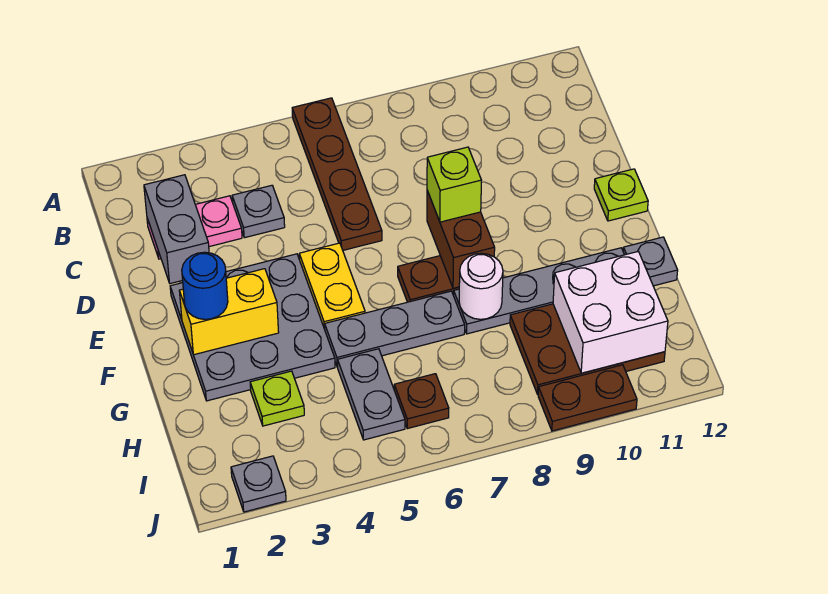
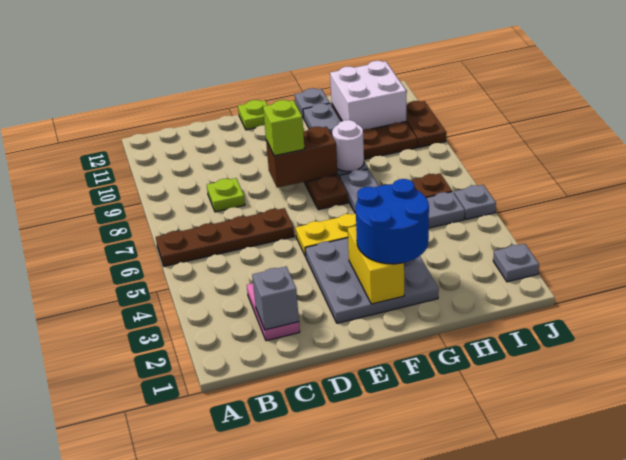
grey 1x2 brick [144,175,209,284] -> grey 1x1 brick [252,267,299,330]
grey 1x1 plate [232,185,285,238] -> grey 1x1 plate moved to [454,185,496,219]
blue 1x1 round brick [182,252,228,319] -> blue 2x2 round brick [356,179,429,264]
lime 1x1 plate [250,371,304,426] -> lime 1x1 plate moved to [207,178,245,212]

